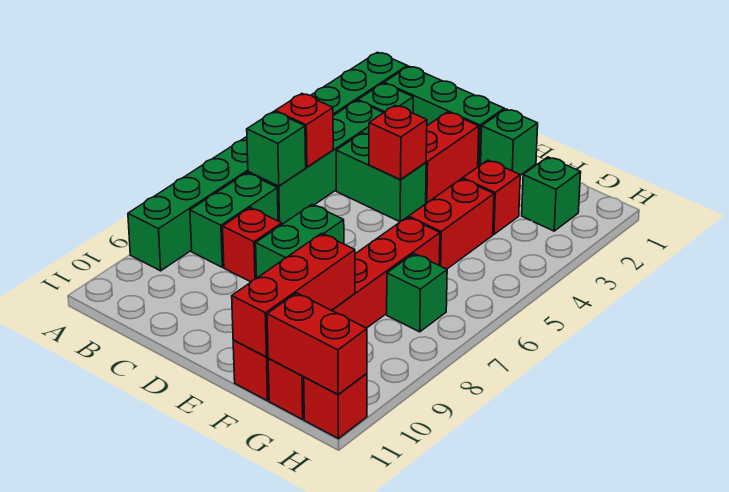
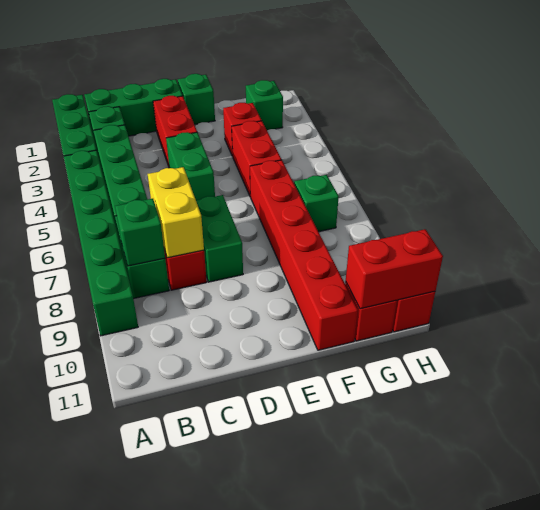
red 1x1 brick [275,94,333,167] -> none
green 1x1 brick [247,112,306,186] -> green 1x1 brick moved to [115,199,165,266]
green 1x2 brick [336,133,426,222] -> green 1x2 brick turned to [166,132,215,200]
none -> yellow 1x2 brick [148,167,204,258]
red 1x1 brick [369,105,427,180] -> none
red 1x3 brick [232,233,355,357] -> none

